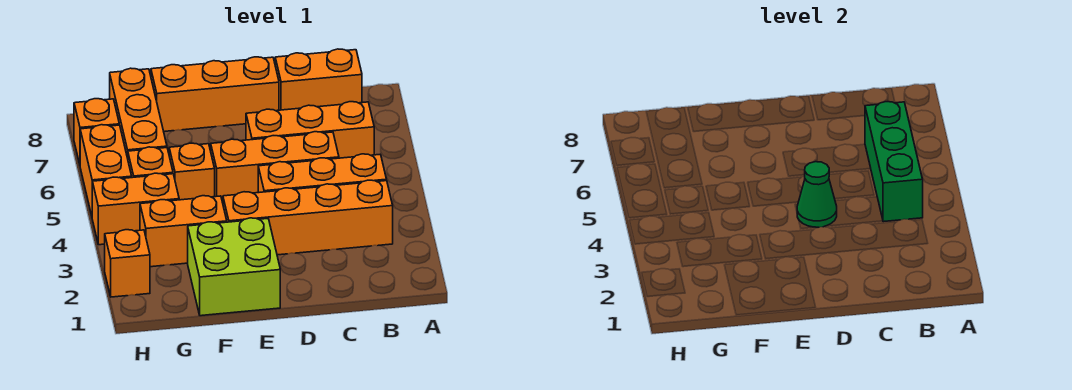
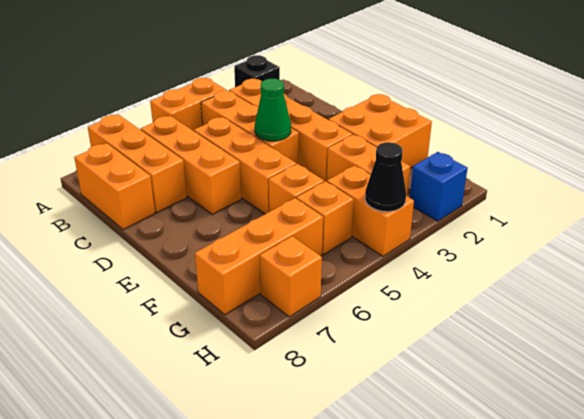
none -> black 1x1 brick [234,55,280,87]
green 1x3 brick [865,102,923,222] -> none
orange 1x3 brick [151,57,279,131] -> orange 1x3 brick moved to [88,114,187,213]
lime 2x2 brick [188,218,280,316] -> orange 2x2 brick [329,94,432,168]
orange 1x1 brick [105,230,150,297] -> blue 1x1 brick [410,152,468,221]
none -> black 1x1 cone [365,142,406,212]
orange 1x2 brick [80,125,132,216] -> orange 1x2 brick moved to [150,78,227,131]

